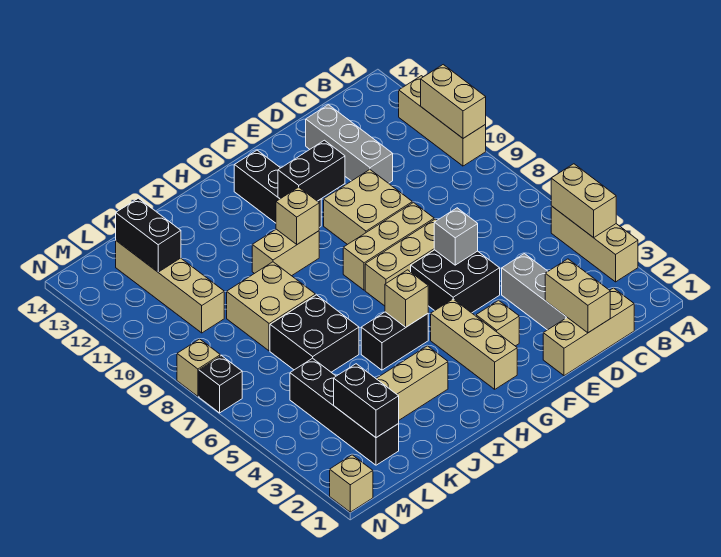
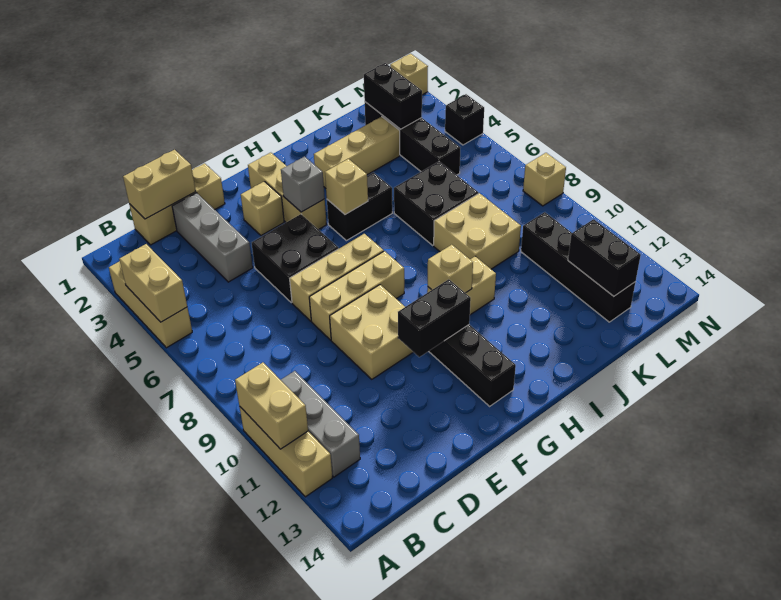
tan 1x2 brick [545,259,610,333] -> tan 1x2 brick turned to [123,150,196,219]
grey 1x3 brick [306,105,393,183] -> grey 1x3 brick moved to [281,371,360,477]
grey 1x1 brick [434,208,478,265] -> grey 1x1 brick moved to [281,157,325,212]
tan 1x4 brick [116,241,224,333] -> black 1x4 brick [521,212,635,322]
black 1x1 brick [199,355,242,413] -> black 1x1 brick moved to [445,94,484,145]

